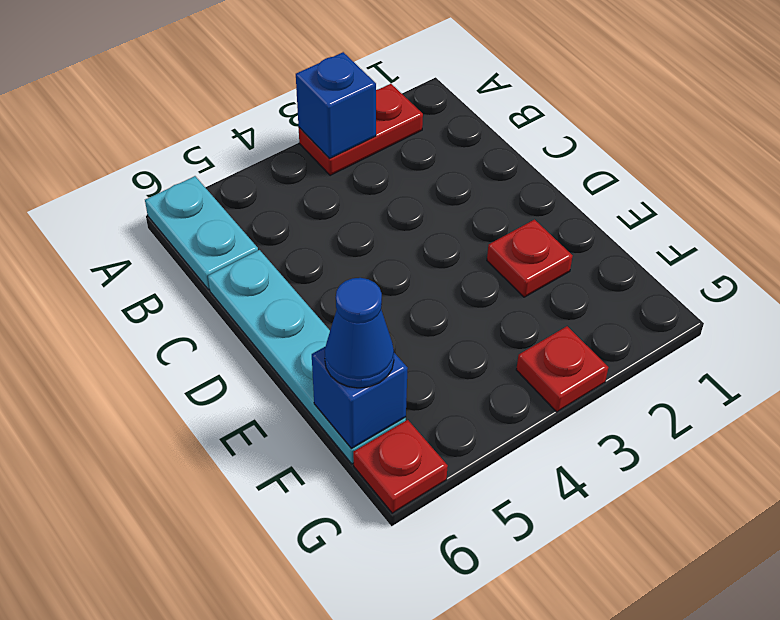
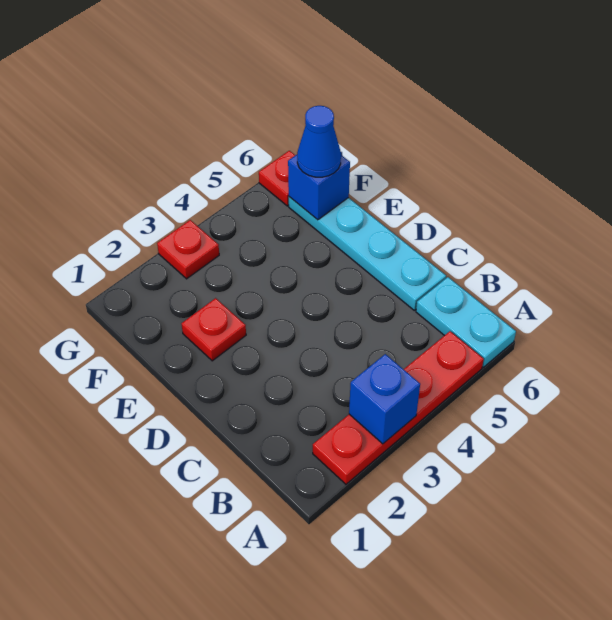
red 1x2 plate [299,84,423,175] -> red 1x4 plate [313,331,484,484]

